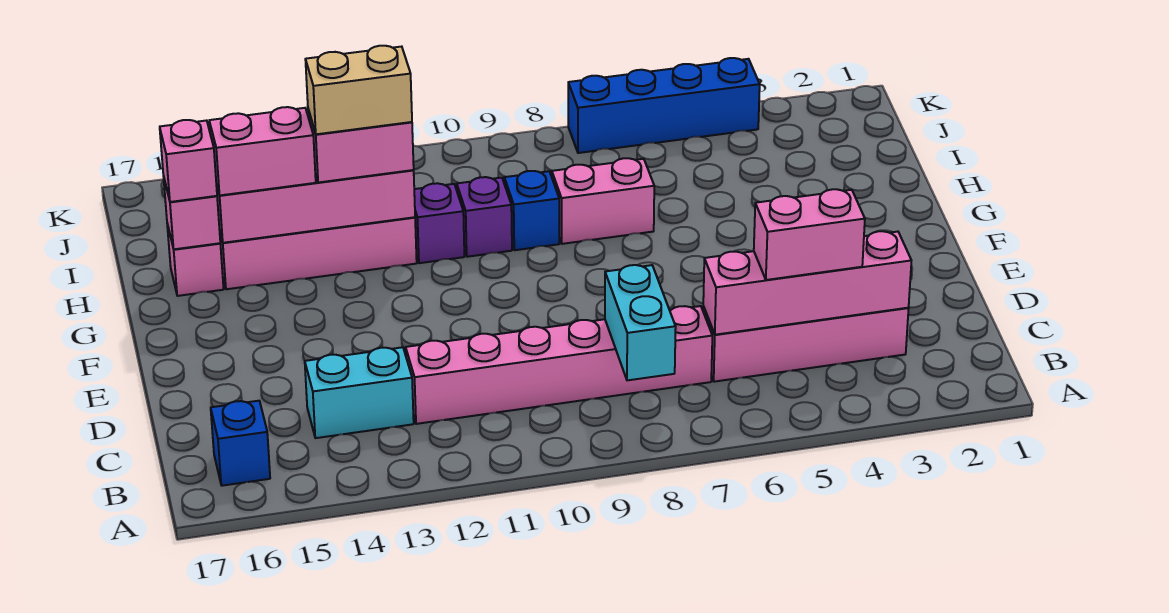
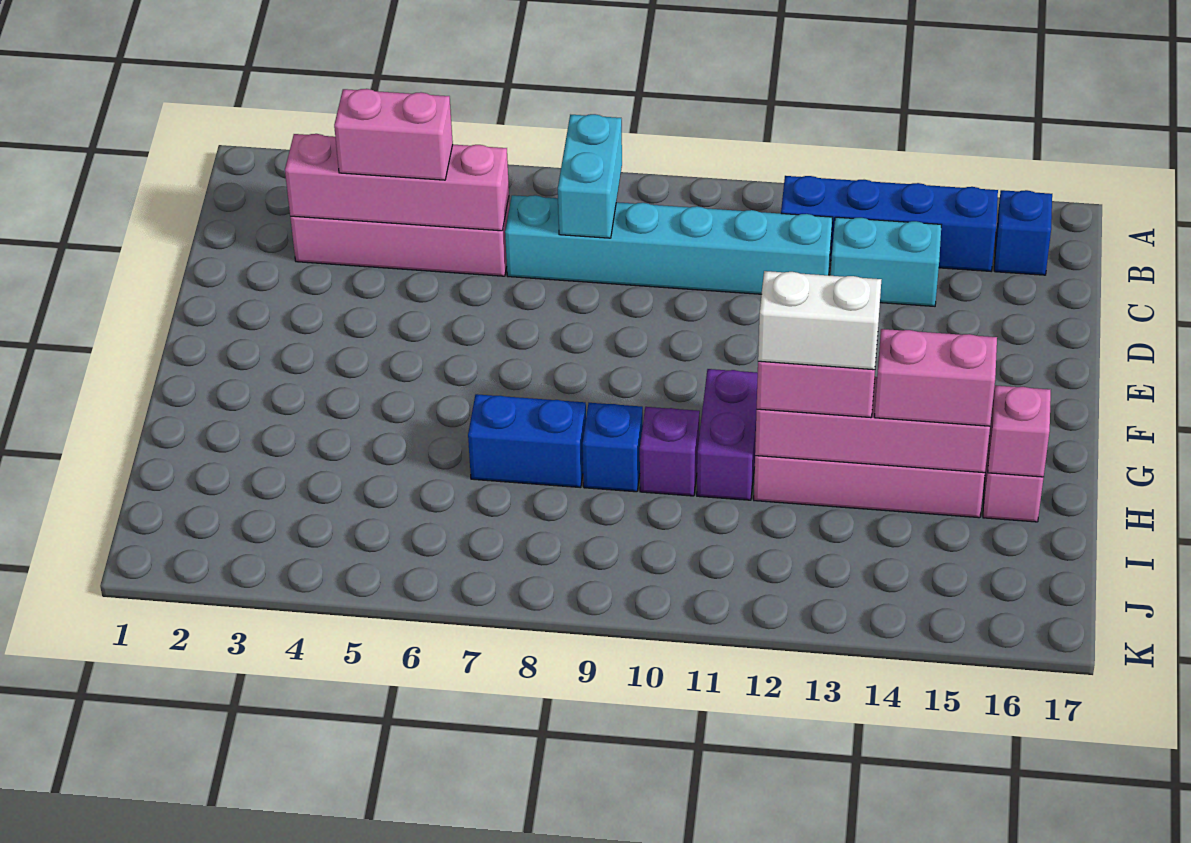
pink 1x6 brick [406,306,712,424] -> cyan 1x6 brick [505,195,832,294]
pink 1x2 brick [552,158,654,244] -> blue 1x2 brick [468,394,586,488]
purple 1x1 brick [414,183,464,263] -> purple 1x2 brick [697,369,758,500]
tan 1x2 brick [305,46,412,134] -> white 1x2 brick [758,271,882,370]
pink 1x1 brick [160,120,217,202] -> none
blue 1x4 brick [568,58,760,153] -> blue 1x4 brick moved to [781,176,998,271]

